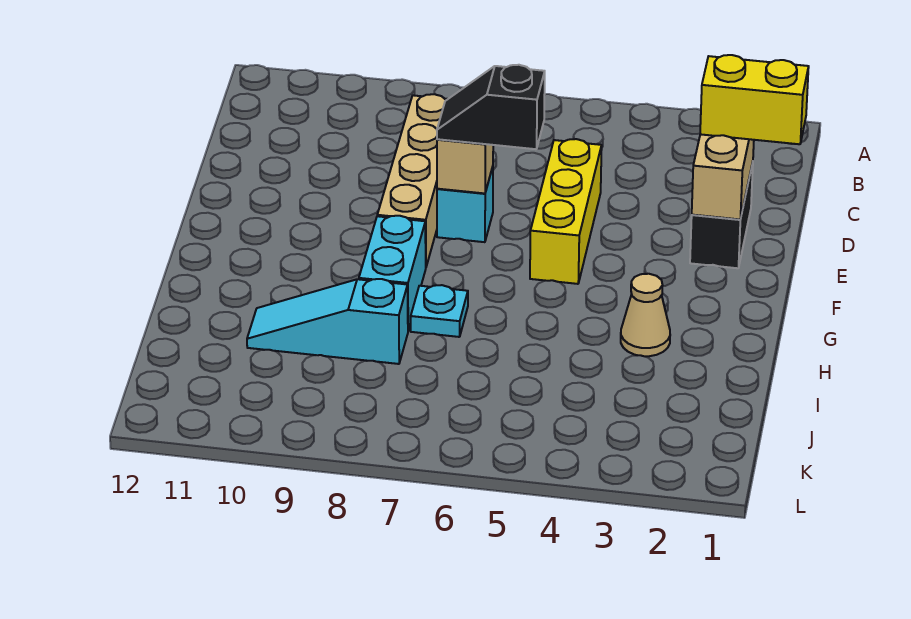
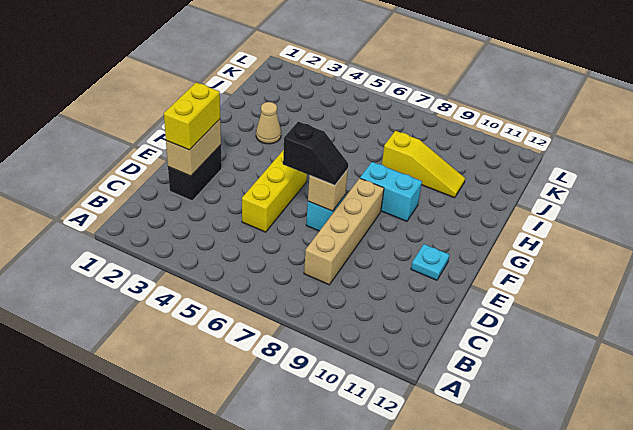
yellow 1x2 brick [700,55,809,144] -> yellow 1x2 brick turned to [164,82,220,150]
cyan 1x2 brick [359,216,426,331] -> cyan 1x2 brick turned to [360,162,422,221]
cyan 1x1 plate [411,285,468,337] -> cyan 1x1 plate moved to [411,244,449,280]
cyan 1x3 slope [247,279,408,364] -> yellow 1x3 slope [382,131,465,198]

